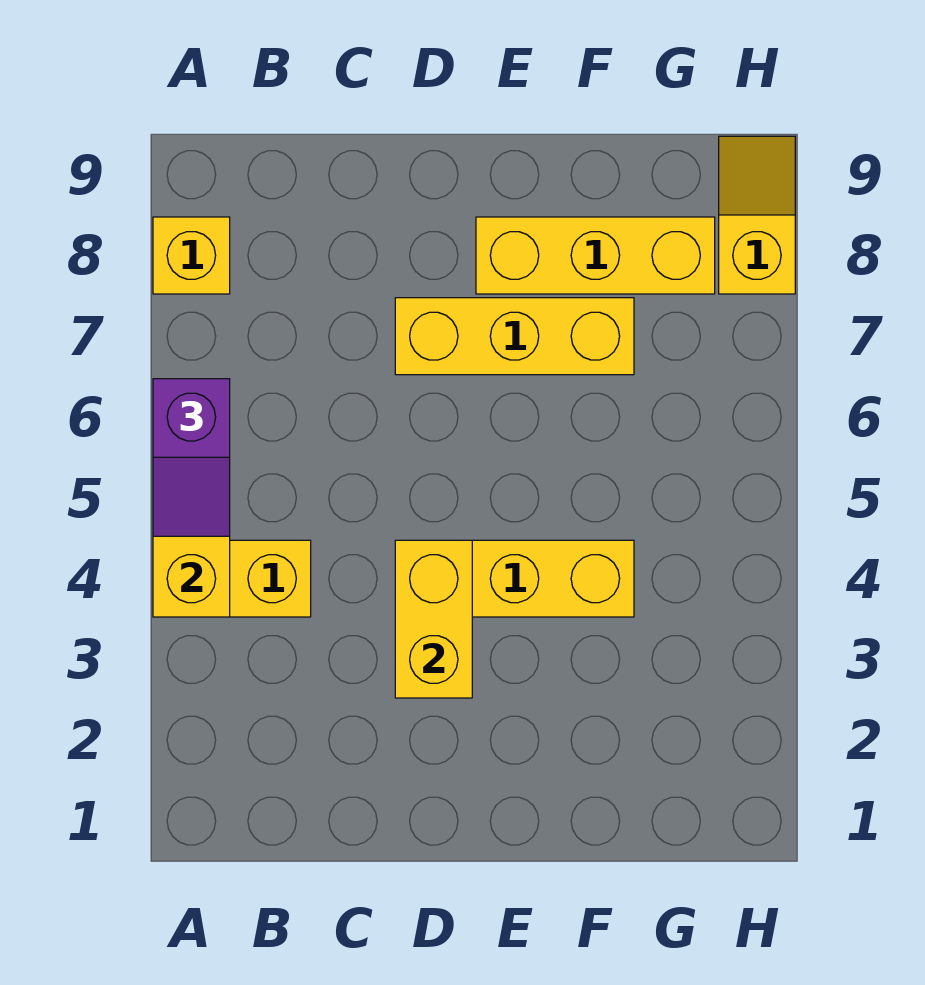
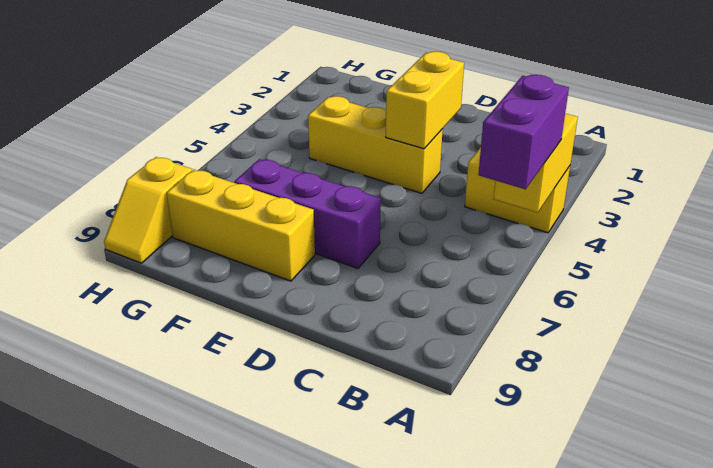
purple 1x2 slope [153,379,230,536] -> purple 1x2 brick [478,75,569,189]
yellow 1x1 brick [153,217,230,294] -> none
yellow 1x3 brick [395,298,634,375] -> purple 1x3 brick [234,159,381,268]

